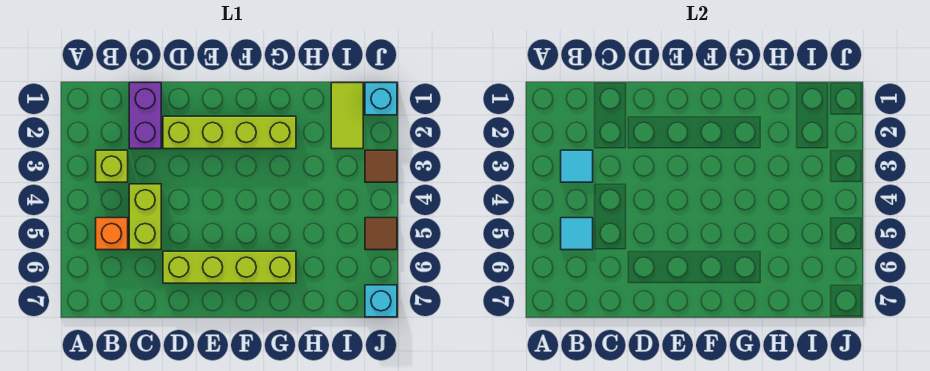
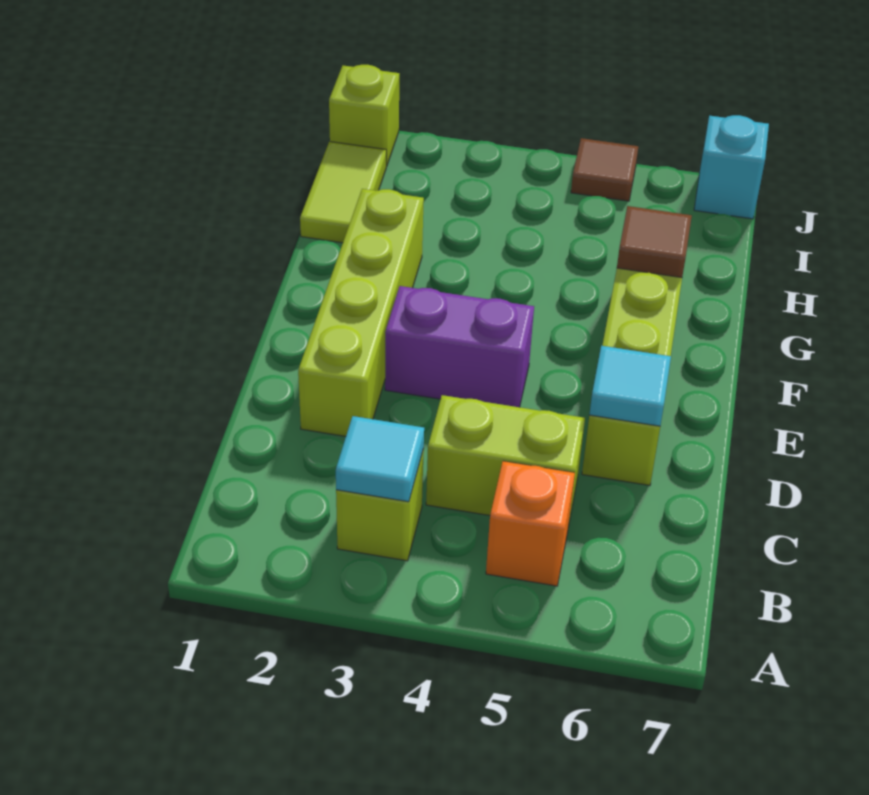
cyan 1x1 tile [561,218,593,250] -> cyan 1x1 tile moved to [589,346,671,426]
purple 1x2 brick [129,83,161,149] -> purple 1x2 brick moved to [385,286,534,407]
lime 1x2 tile [331,83,363,149] -> lime 1x2 tile turned to [300,141,386,243]
cyan 1x1 brick [365,83,397,115] -> lime 1x1 brick [329,65,399,166]
brown 1x1 tile [365,150,397,182] -> brown 1x1 tile moved to [617,206,692,278]

